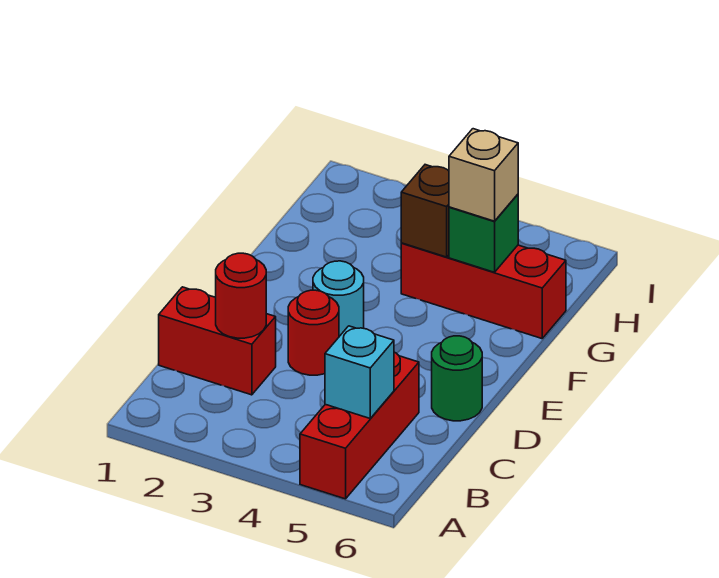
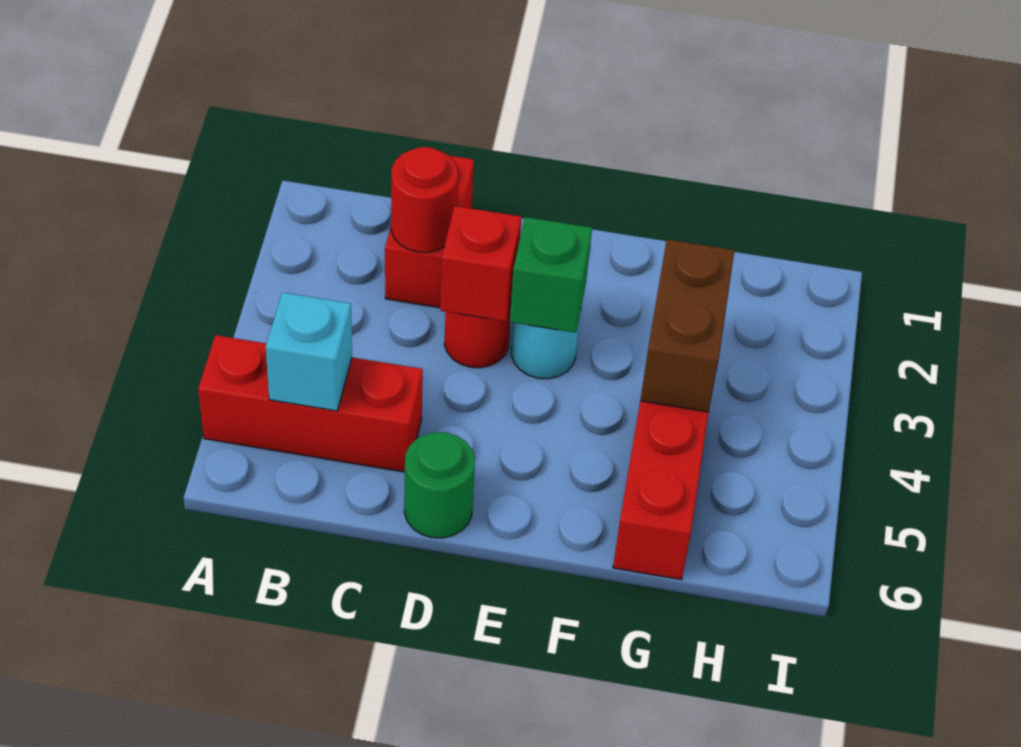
none -> red 1x1 brick [440,206,521,321]
brown 1x1 brick [401,165,449,257] -> brown 1x2 brick [640,239,735,412]
green 1x1 brick [449,194,518,272] -> green 1x1 brick moved to [510,217,592,333]
tan 1x1 brick [449,129,518,221] -> none

